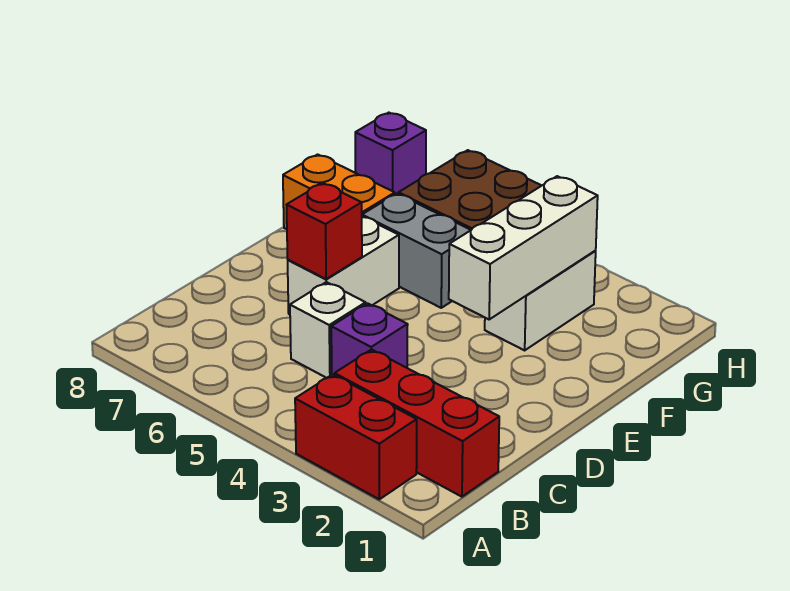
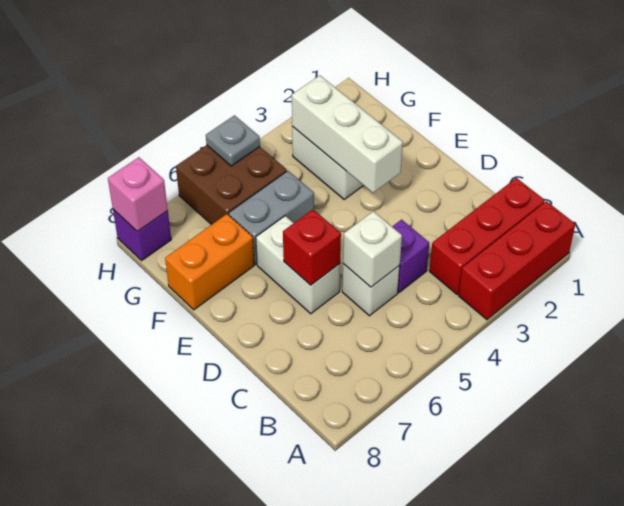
red 1x2 brick [295,374,417,499] -> red 1x3 brick [459,201,575,320]
none -> white 1x1 brick [343,211,402,287]
none -> grey 1x1 plate [206,115,260,166]
none -> pink 1x1 brick [108,157,168,231]

